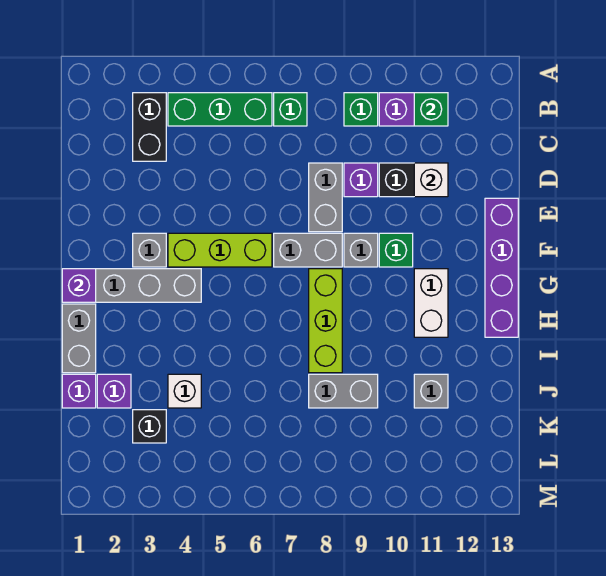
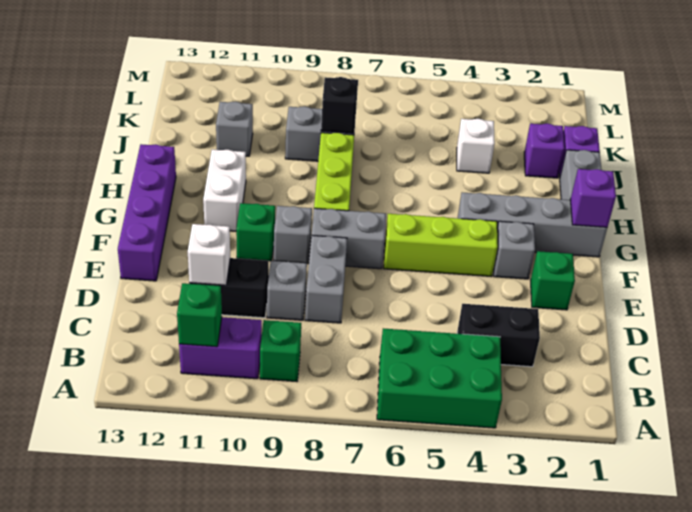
black 1x2 brick [133,93,166,161] -> black 1x2 brick turned to [457,304,540,367]
green 1x3 brick [168,93,272,126] -> green 2x3 brick [377,328,502,428]
green 1x1 brick [274,93,307,126] -> green 1x1 brick moved to [531,251,575,310]
purple 1x1 brick [344,163,378,197] -> grey 1x1 brick [267,261,307,320]
black 1x1 brick [133,410,166,443] -> black 1x1 brick moved to [321,77,358,133]

